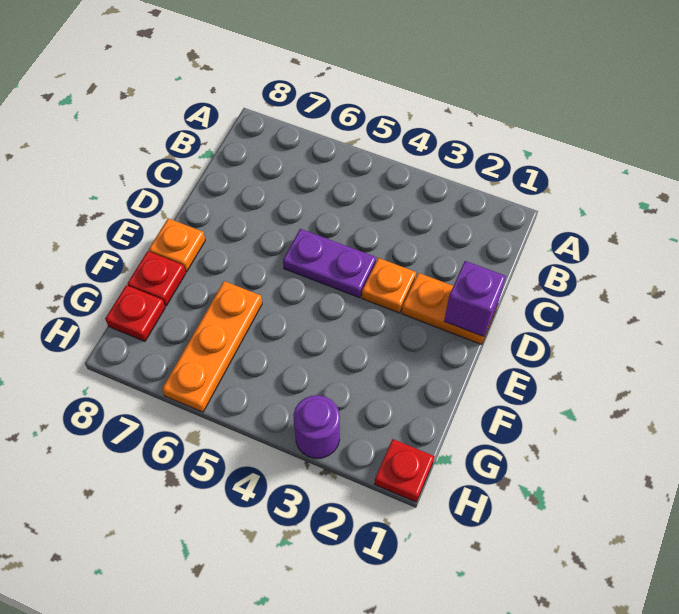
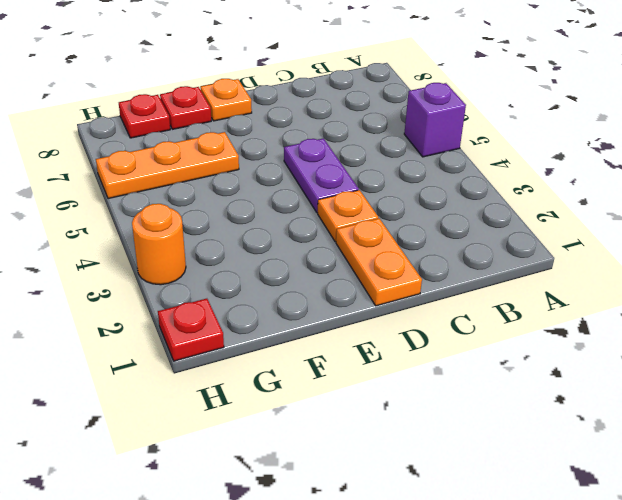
purple 1x1 brick [444,261,506,337] -> purple 1x1 brick moved to [404,83,466,157]
purple 1x1 round brick [293,395,340,458] -> orange 1x1 round brick [132,204,186,285]

